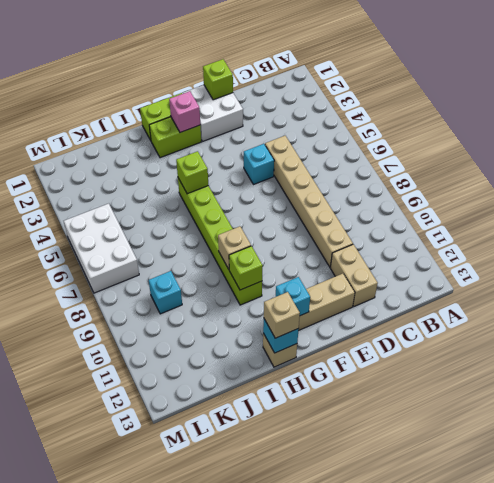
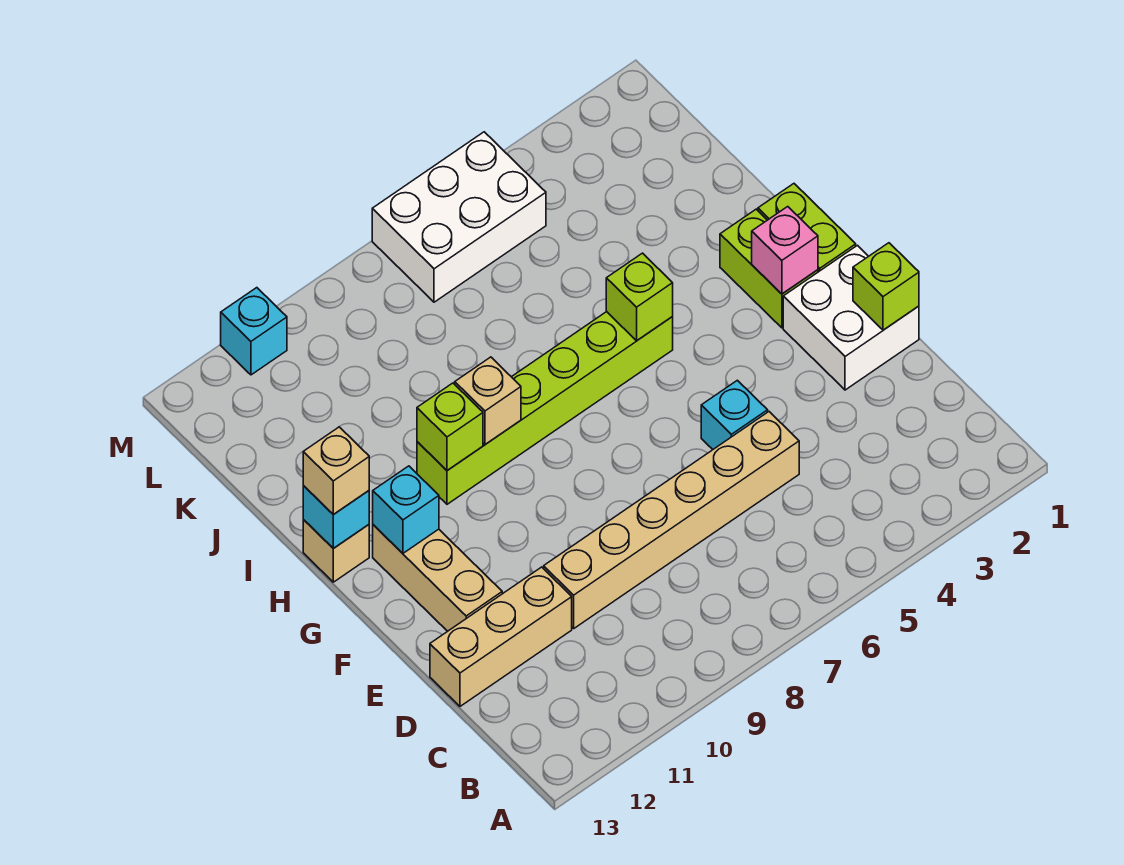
tan 1x2 brick [330,244,378,306] -> tan 1x3 brick [430,567,572,706]
cyan 1x1 brick [149,271,182,314] -> cyan 1x1 brick moved to [221,288,287,375]

